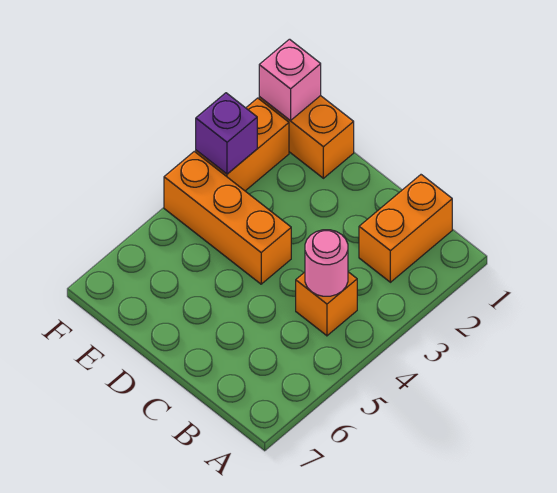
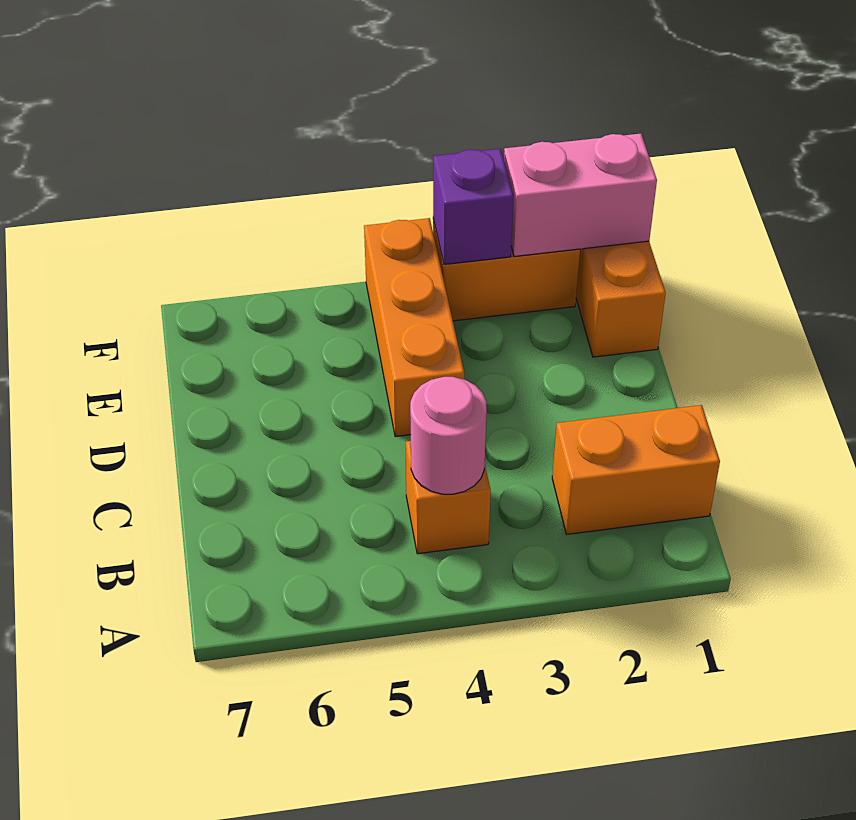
pink 1x1 brick [259,39,321,121] -> pink 1x2 brick [504,134,657,257]

